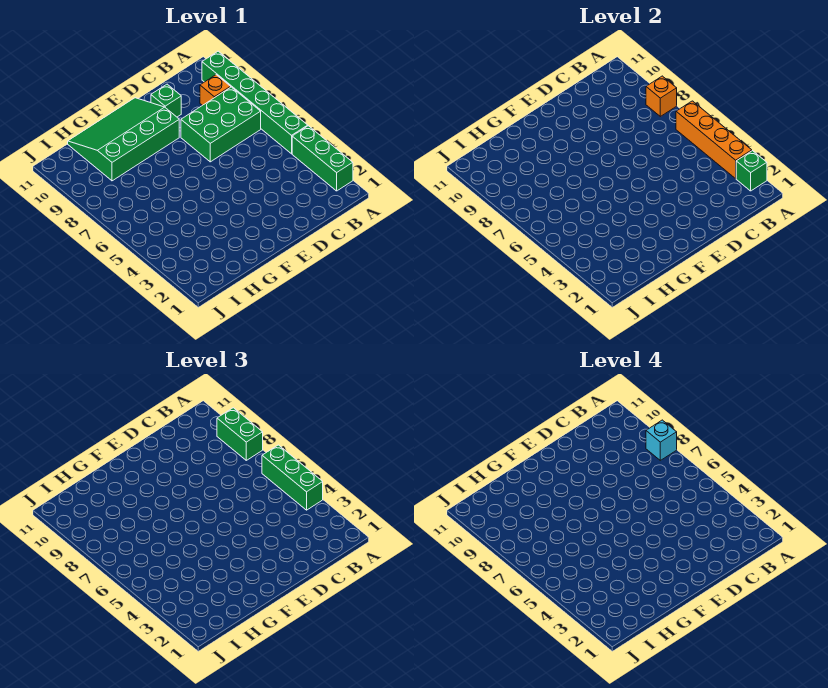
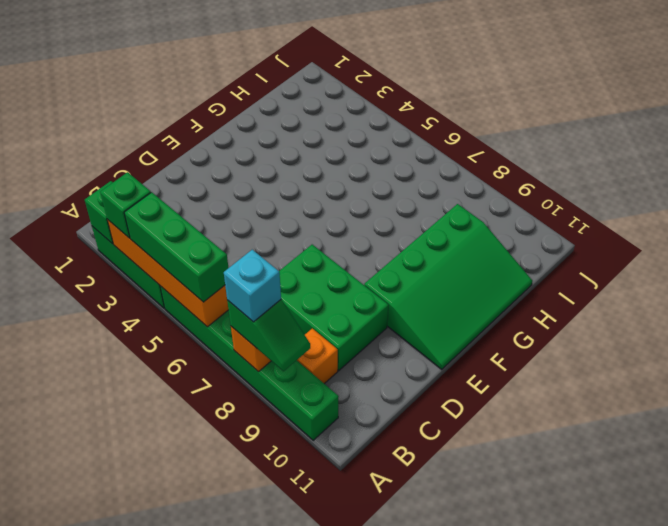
green 1x2 brick [217,408,263,460] -> green 1x2 slope [227,300,310,371]
green 2x3 brick [181,87,261,162] -> green 2x3 brick turned to [279,245,389,371]
green 1x1 brick [151,84,181,117] -> green 1x1 brick moved to [100,172,151,238]

